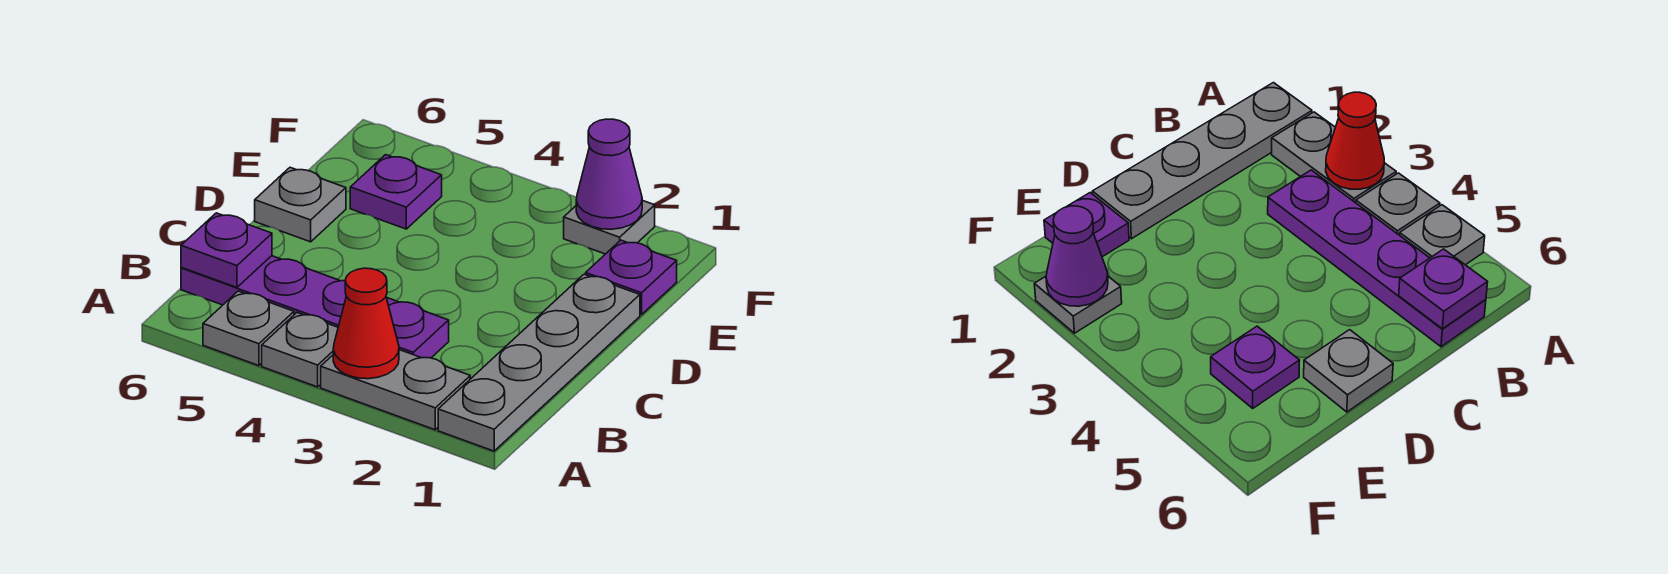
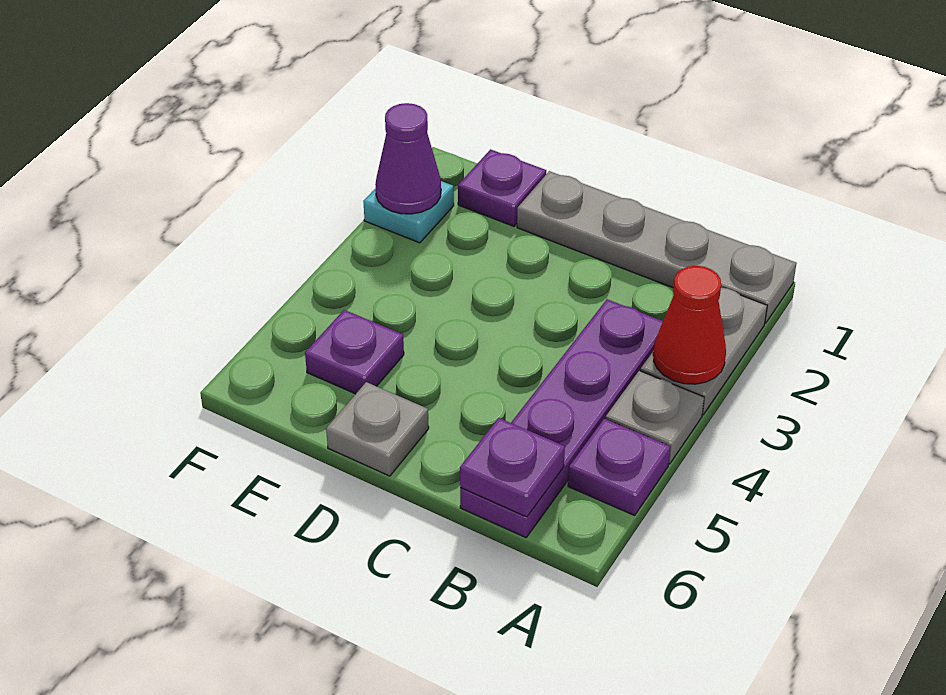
grey 1x1 plate [203,291,294,366] -> purple 1x1 plate [568,419,670,515]
grey 1x1 plate [564,200,655,254] -> cyan 1x1 plate [363,181,454,243]

